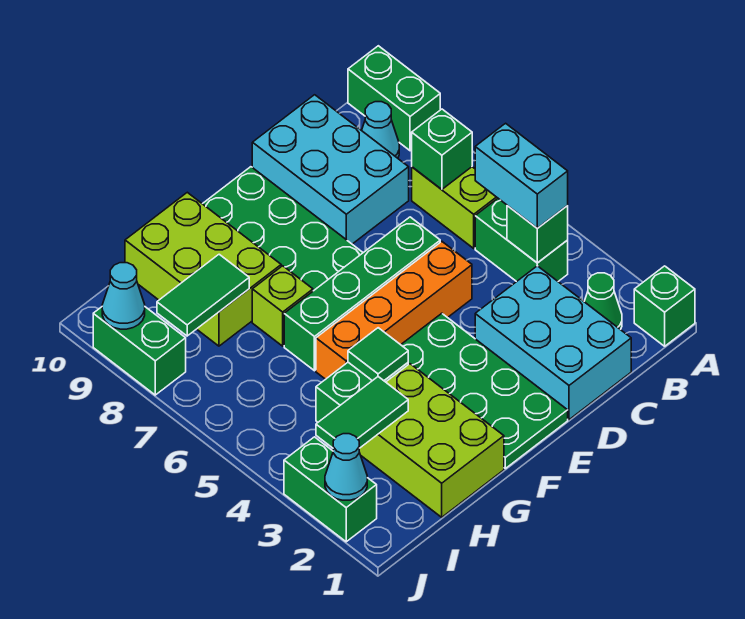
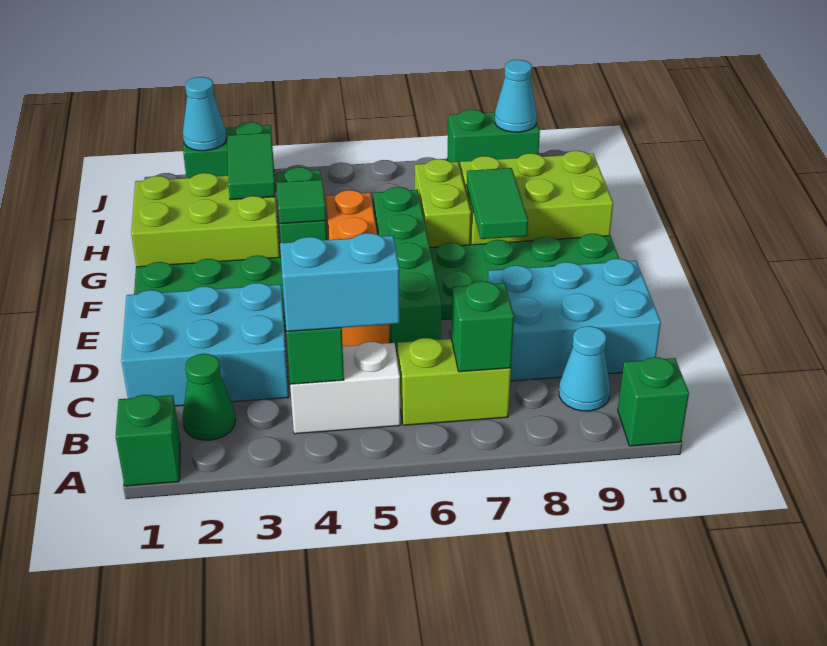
green 1x2 brick [348,46,440,151] -> green 1x1 brick [618,357,689,446]
green 1x2 brick [475,199,568,282] -> white 1x2 brick [290,342,400,434]
lime 1x1 brick [252,266,313,346] -> lime 1x2 brick [415,159,471,247]
green 1x2 tile [157,254,249,336] -> green 1x2 tile moved to [467,168,528,239]

